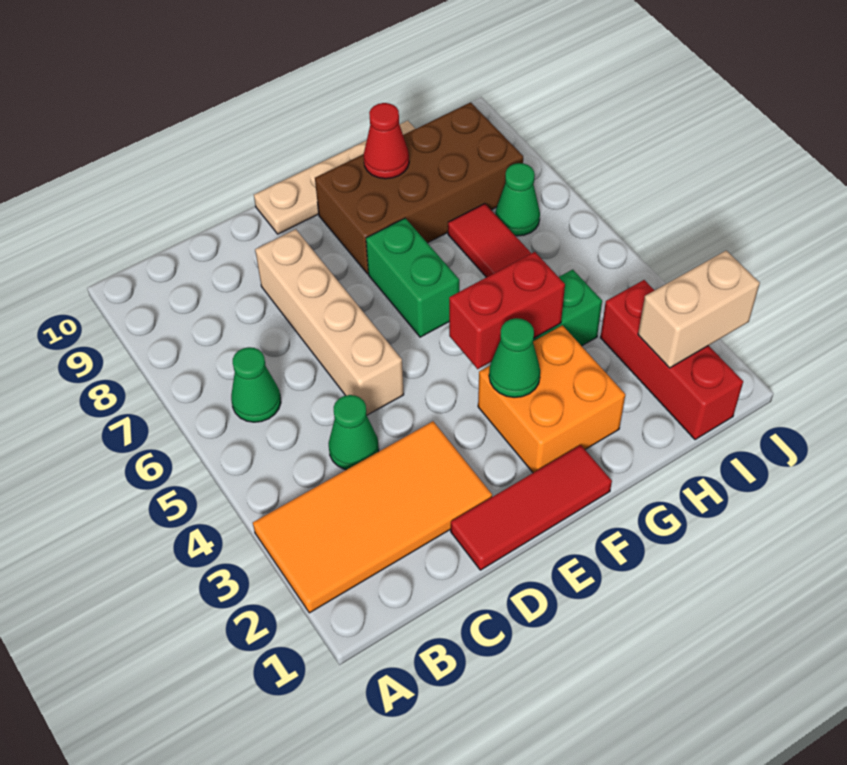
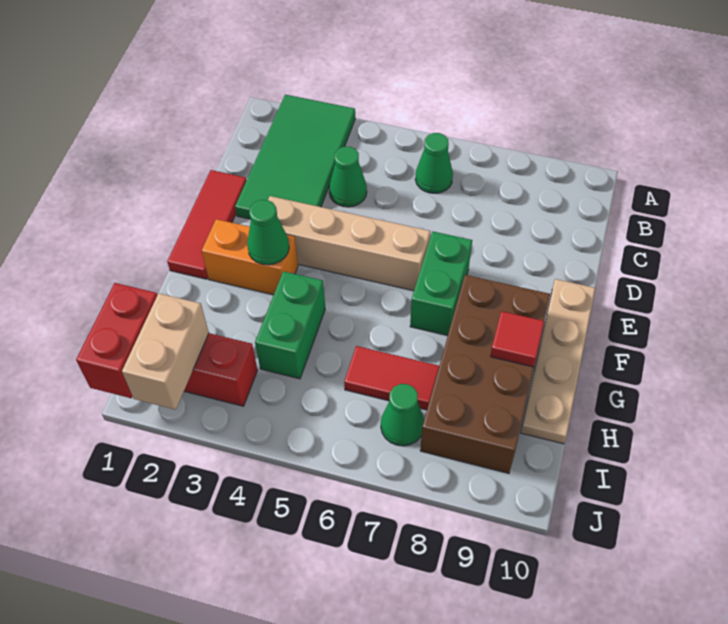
orange 2x4 tile [253,421,492,613] -> green 2x4 tile [235,95,355,219]
tan 1x4 brick [255,229,404,415] -> tan 1x4 brick moved to [268,196,430,291]
orange 2x2 brick [478,325,625,473] -> orange 1x2 brick [202,219,298,295]
red 1x2 brick [449,252,565,369] -> red 1x2 brick moved to [76,283,157,398]
green 1x2 brick [366,218,459,337] -> green 1x2 brick turned to [410,232,472,336]
red 1x1 cone [364,103,409,179] -> red 1x1 tile [490,311,545,367]

